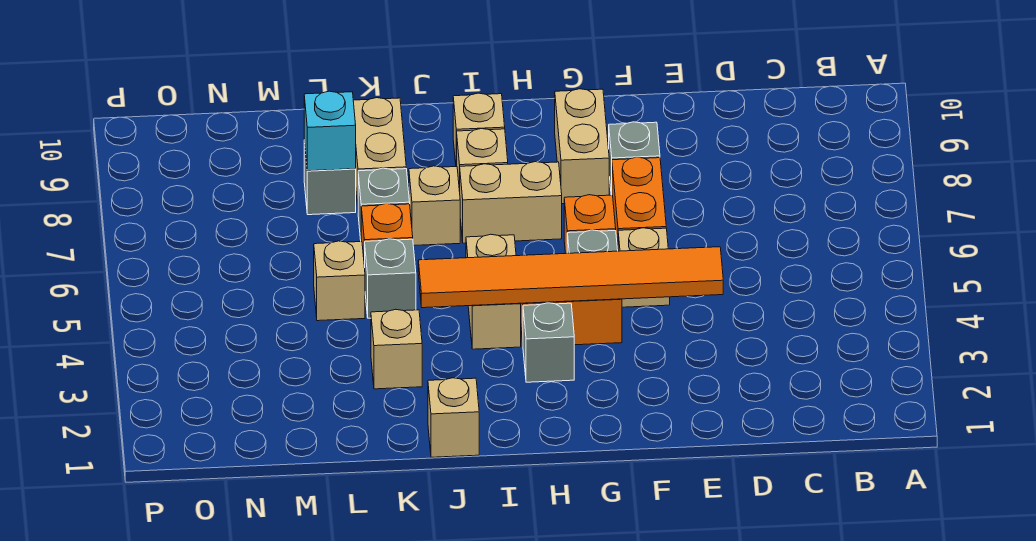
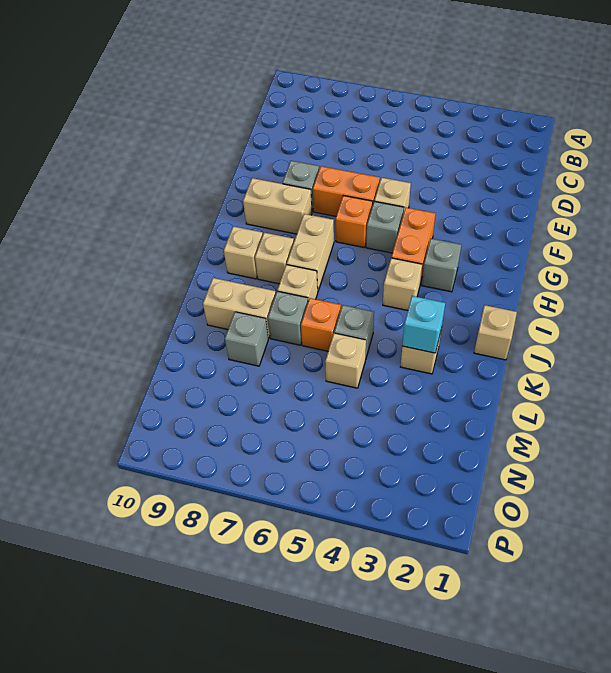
orange 1x6 tile [418,247,723,308] -> none
tan 1x2 brick [466,234,521,349] -> tan 1x1 brick [383,258,422,310]
cyan 1x1 brick [304,91,356,171] -> cyan 1x1 brick moved to [402,296,445,353]

